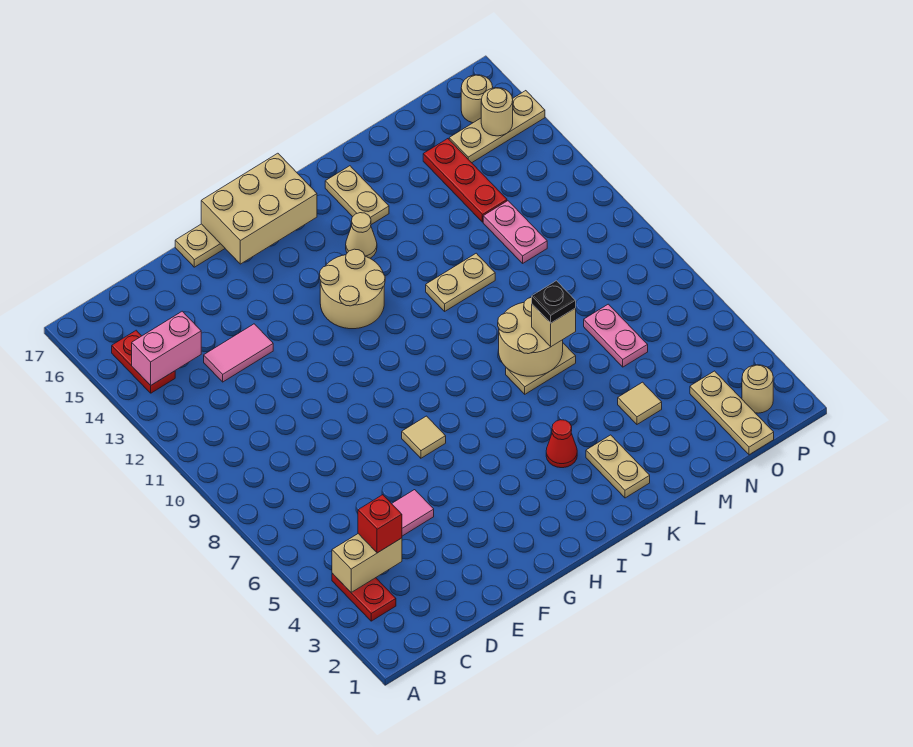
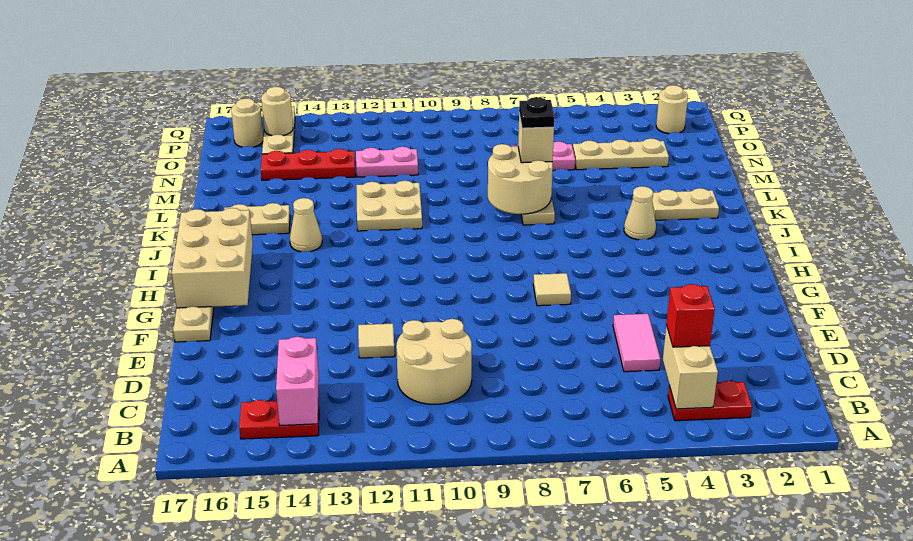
pink 1x2 tile [204,324,273,382] -> none
tan 2x2 round brick [320,249,385,329] -> tan 2x2 round brick moved to [396,319,472,404]
red 1x1 cone [546,420,577,468] -> tan 1x1 cone [624,186,656,240]
tan 1x2 plate [426,253,495,311] -> tan 2x2 plate [356,181,422,231]
tan 1x1 tile [618,382,662,424] -> tan 1x1 tile moved to [358,324,395,358]
tan 1x3 plate [690,371,774,455] -> tan 1x3 plate moved to [573,138,669,170]

